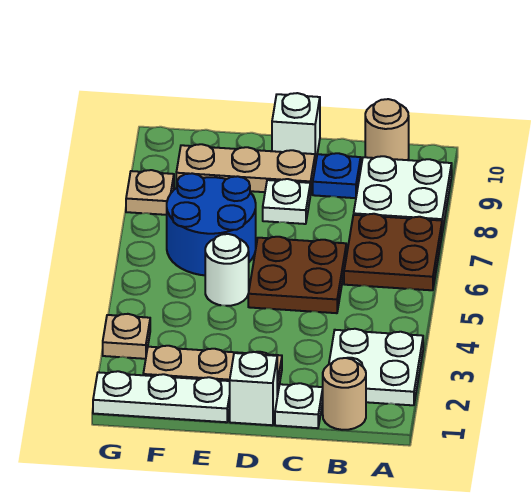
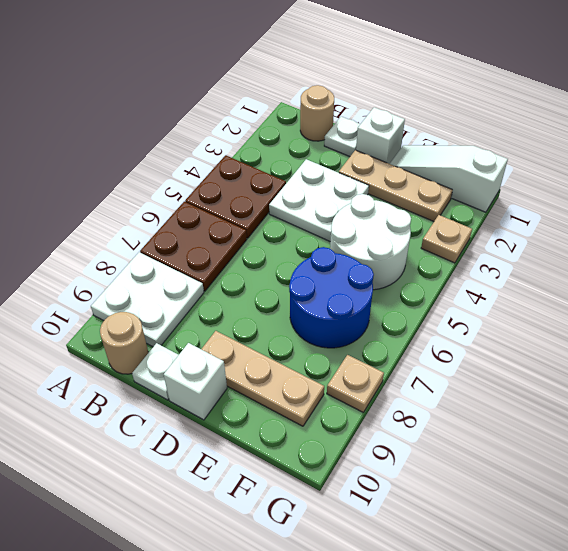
white 2x2 plate [329,329,423,405] -> white 2x2 plate moved to [269,159,369,241]
brown 2x2 plate [248,237,346,313] -> brown 2x2 plate moved to [185,155,286,238]
blue 1x1 plate [313,153,361,198] -> none
white 1x1 plate [263,179,310,224] -> white 1x1 plate moved to [132,343,178,400]
white 1x3 plate [93,371,230,422] -> white 1x3 slope [390,145,508,212]
white 1x1 round brick [205,234,249,306] -> white 2x2 round brick [330,194,411,290]

